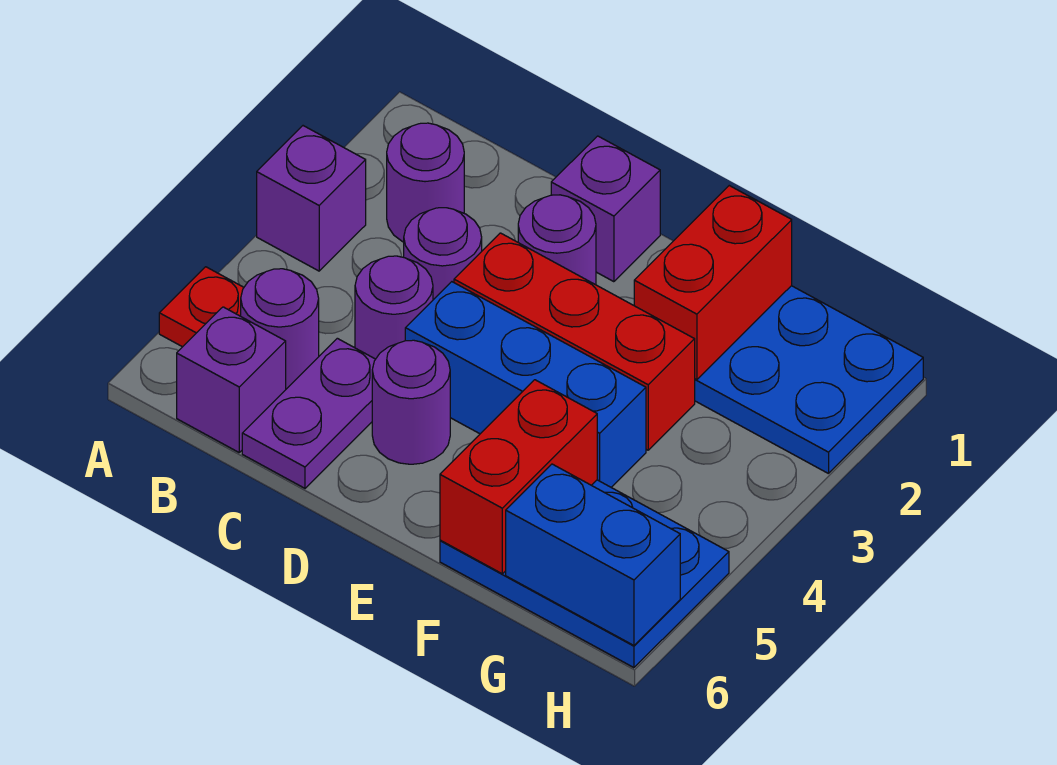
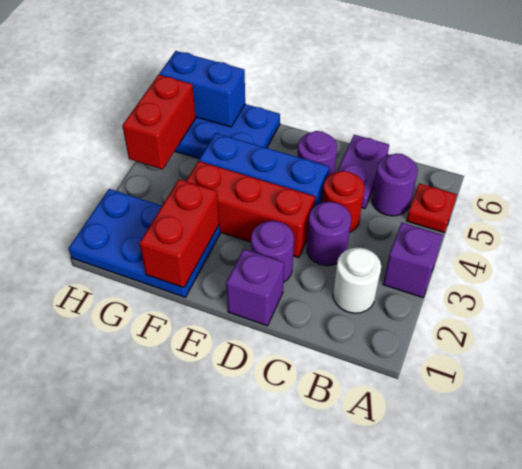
purple 1x1 round brick [387,123,464,242] -> white 1x1 round brick [333,248,381,313]
purple 1x1 brick [177,307,286,452] -> none
purple 1x1 round brick [355,256,433,359] -> red 1x1 round brick [322,171,365,232]
red 1x2 brick [440,380,597,574] -> red 1x2 brick moved to [122,75,196,169]

